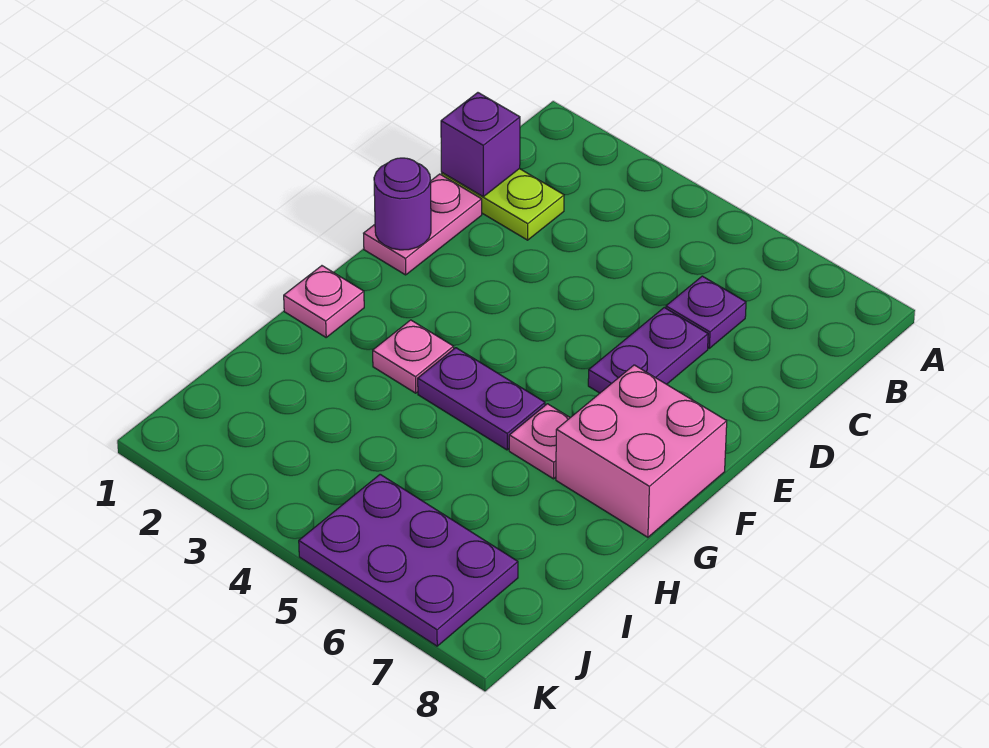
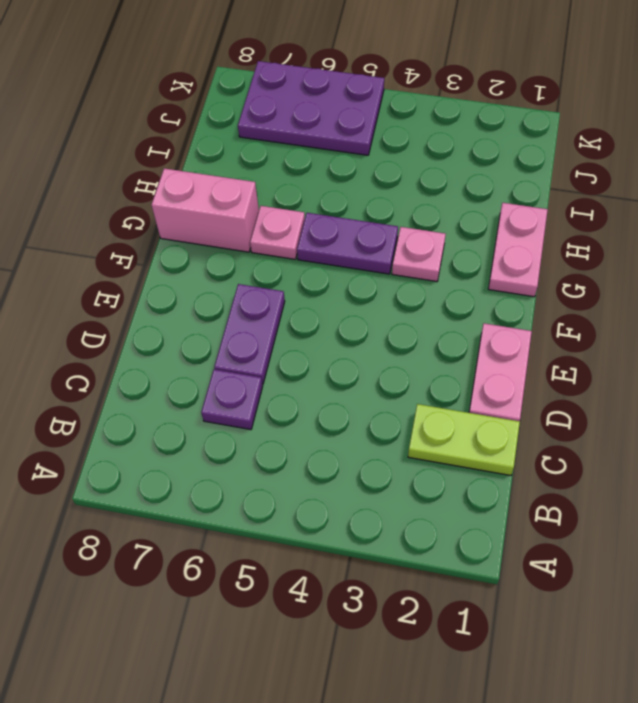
purple 1x1 brick [441,93,520,197] -> none
purple 1x1 round brick [374,158,431,250] -> none
pink 2x2 brick [556,365,727,537] -> pink 1x2 brick [151,168,259,252]
pink 1x1 plate [284,266,364,337] -> pink 1x2 plate [488,203,548,297]

